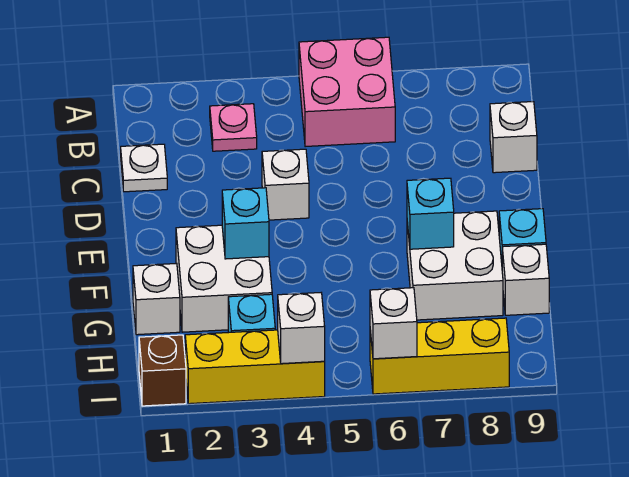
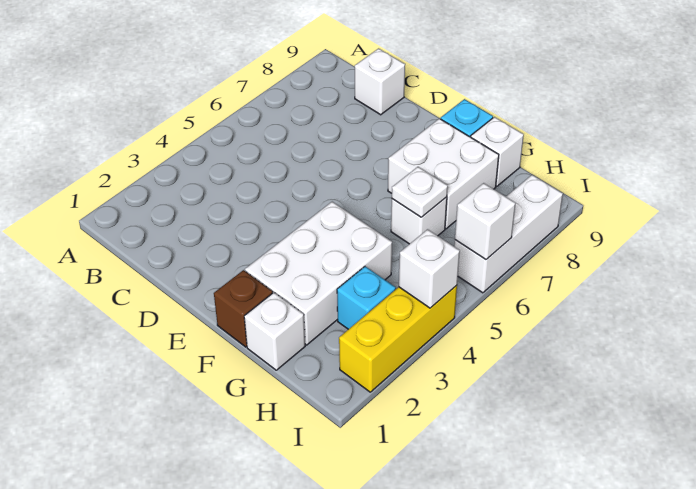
pink 2x2 brick [299,37,395,147] -> none
pink 1x1 plate [210,104,257,151] -> none
white 1x1 plate [121,144,167,192] -> white 1x1 plate moved to [392,167,448,217]
white 1x1 brick [262,149,309,220] -> white 1x1 brick moved to [391,197,447,244]
white 2x2 brick [176,225,272,332] -> white 2x3 brick [245,202,392,345]
cyan 1x1 brick [222,188,269,259] -> none
cyan 1x1 brick [407,178,454,249] -> none
brown 1x1 brick [139,335,186,406] -> brown 1x1 brick moved to [214,270,273,347]
yellow 1x3 brick [370,318,509,394] -> white 1x3 brick [454,175,563,293]

